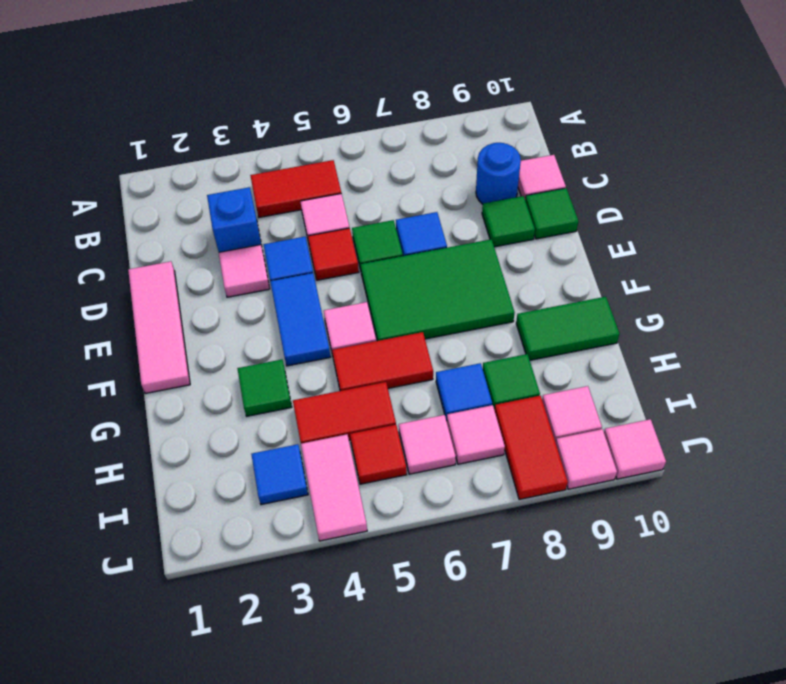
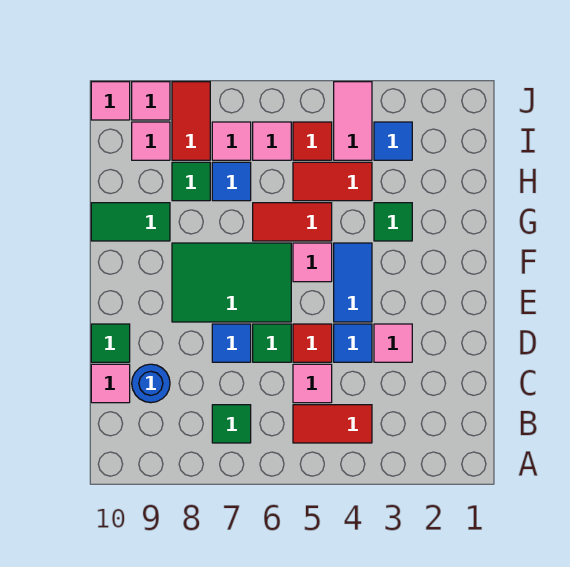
blue 1x1 brick [207,187,262,252] -> none
pink 1x3 tile [128,261,190,394] -> none
green 1x1 tile [482,196,535,247] -> green 1x1 tile moved to [212,405,251,443]

